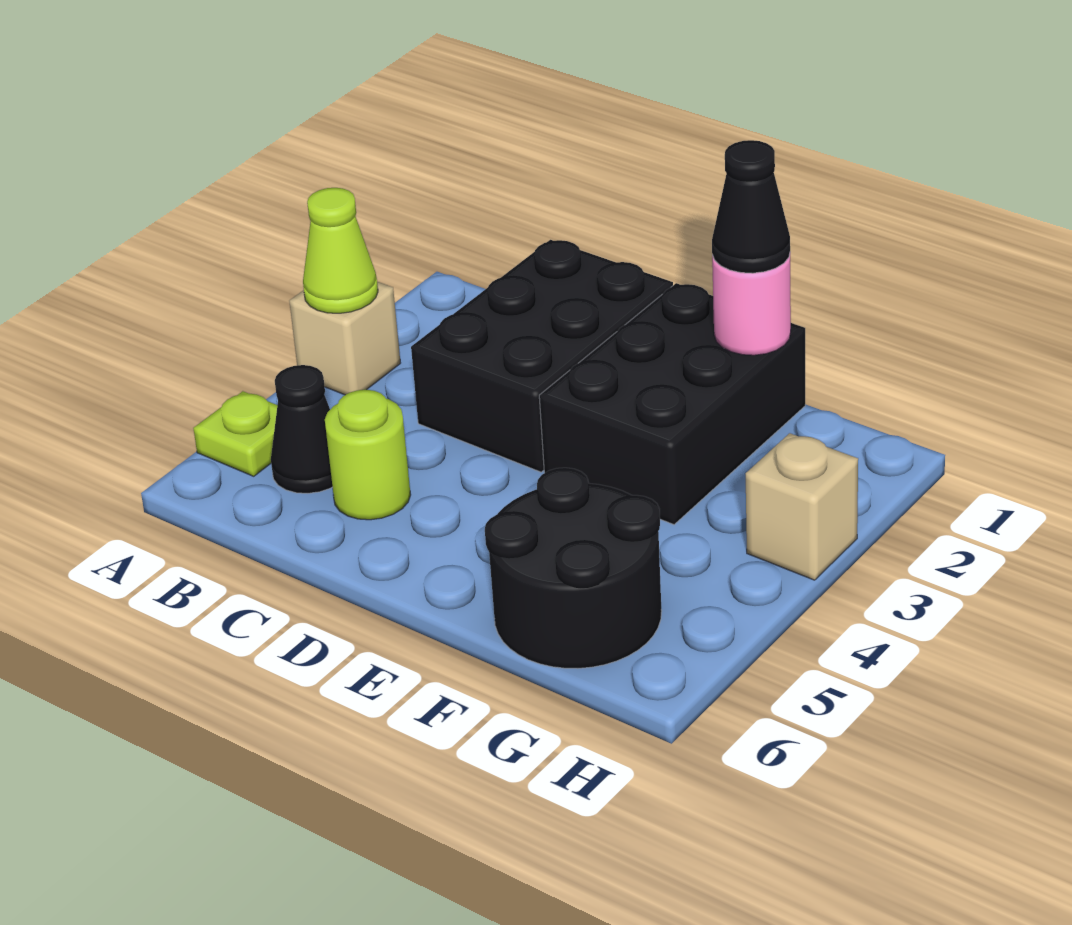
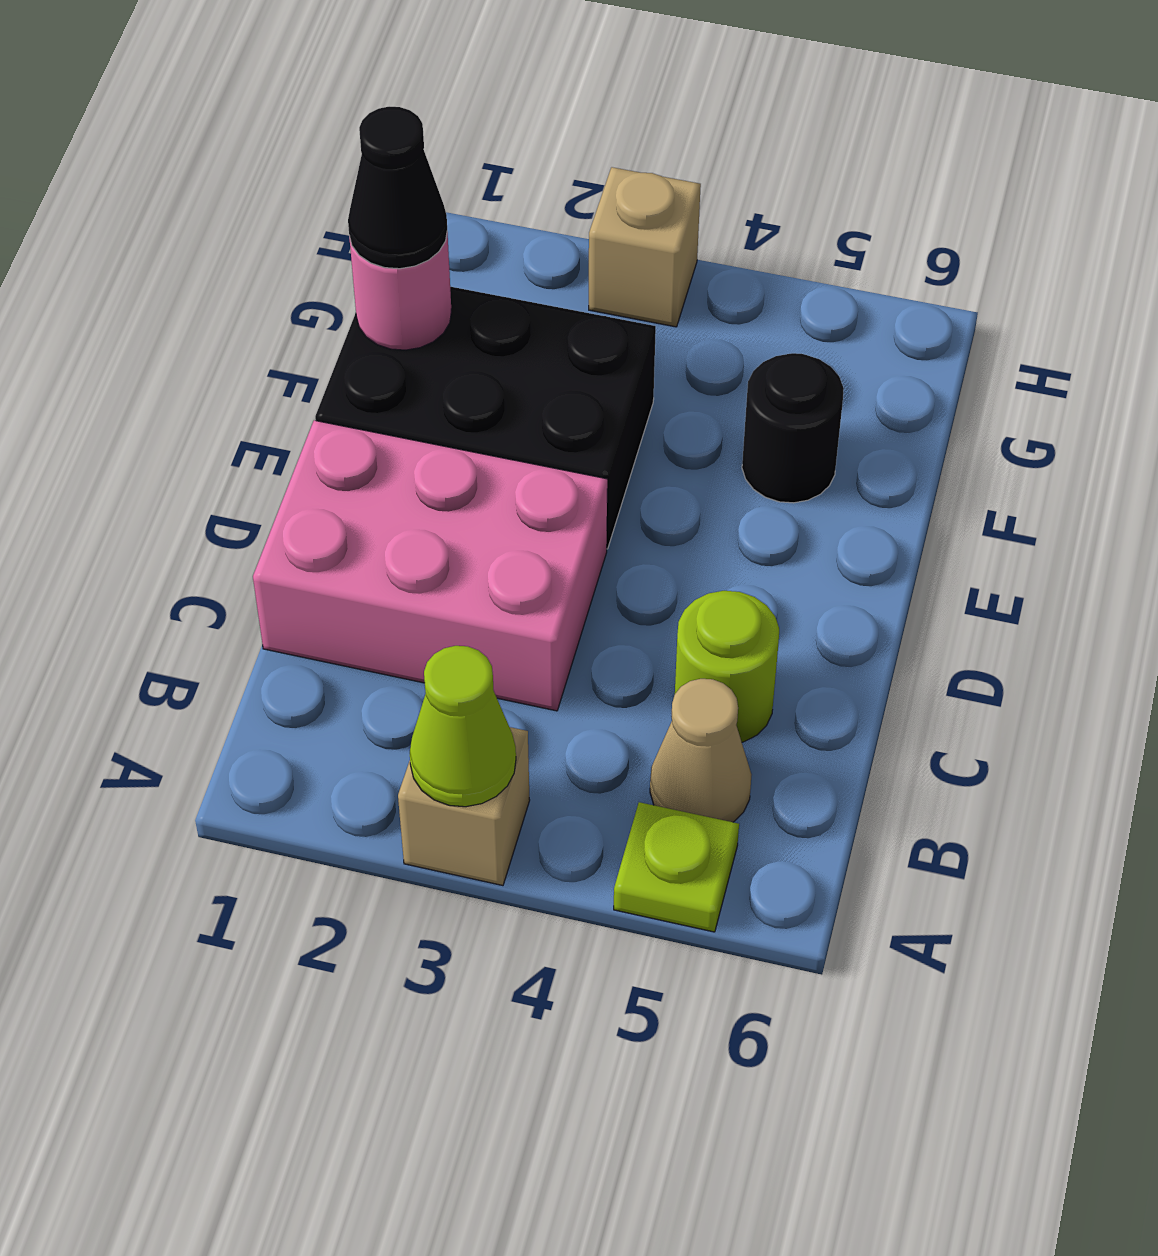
black 1x1 cone [271,365,332,493] -> tan 1x1 cone [650,679,752,822]
black 2x3 brick [411,240,673,472] -> pink 2x3 brick [253,420,607,711]
black 2x2 round brick [485,468,662,669] -> black 1x1 round brick [742,353,844,503]

